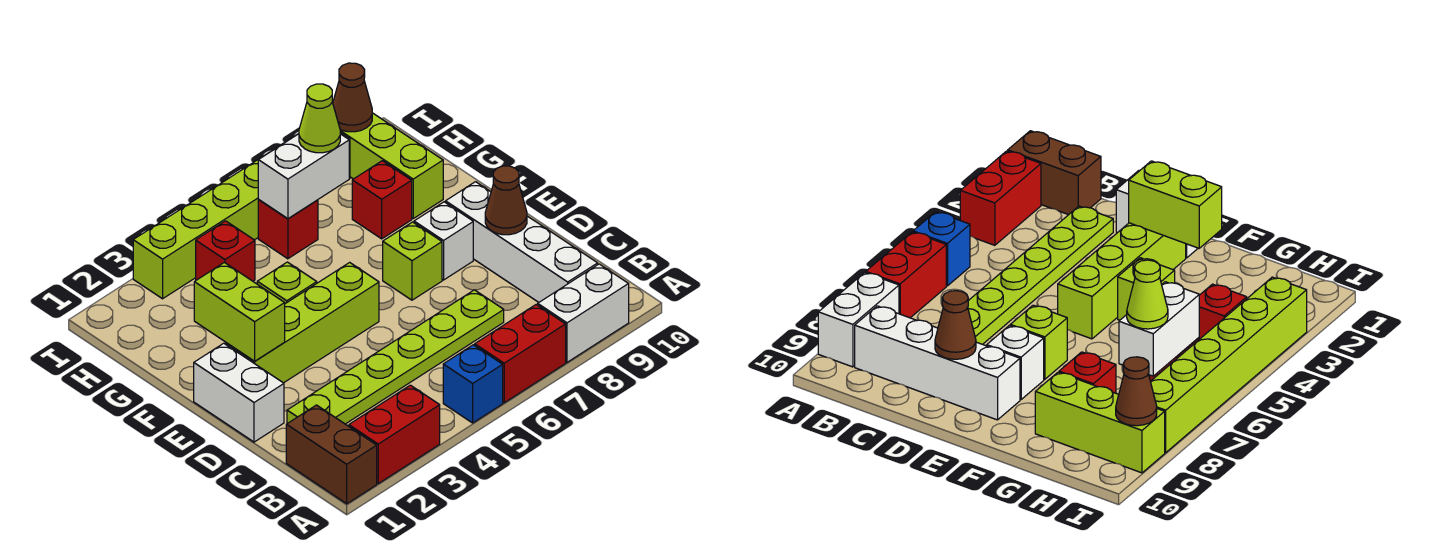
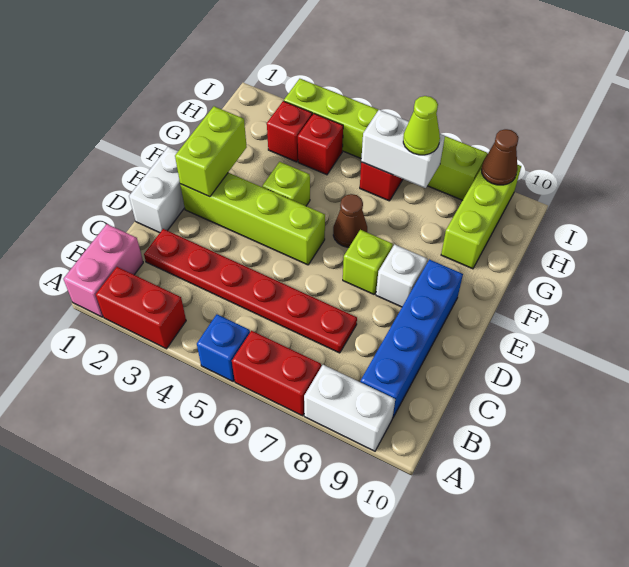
brown 1x2 brick [286,405,377,504] -> pink 1x2 brick [63,224,143,317]
white 1x4 brick [446,182,598,302] -> blue 1x4 brick [360,260,463,417]
lime 1x6 plate [287,290,504,424] -> red 1x6 plate [144,229,357,353]
brown 1x1 cone [485,166,527,235] -> brown 1x1 cone moved to [333,194,367,247]
red 1x1 brick [352,161,412,239] -> red 1x1 brick moved to [267,101,312,162]

